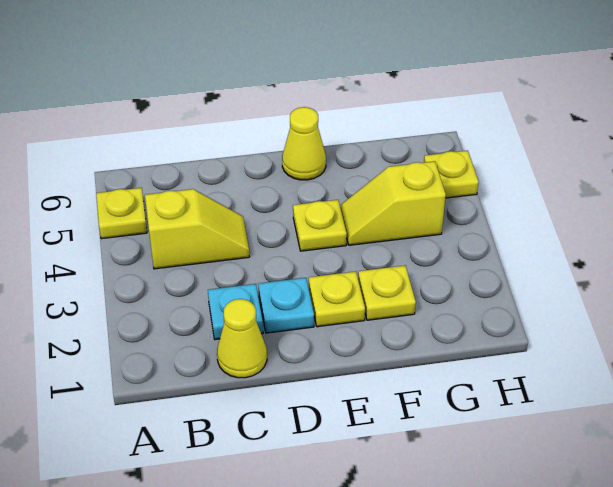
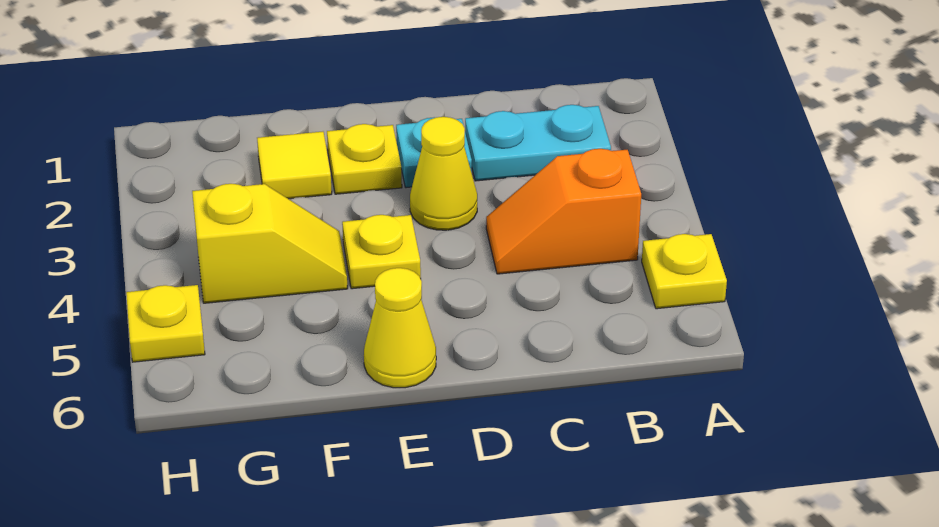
yellow 1x2 slope [145,189,249,269] -> orange 1x2 slope [486,149,641,274]
yellow 1x1 cone [217,299,267,378] -> yellow 1x1 cone moved to [410,117,477,230]
cyan 1x1 plate [208,284,263,340] -> cyan 1x2 plate [465,105,611,181]
yellow 1x1 plate [358,265,416,320] -> yellow 1x1 tile [257,132,332,199]

